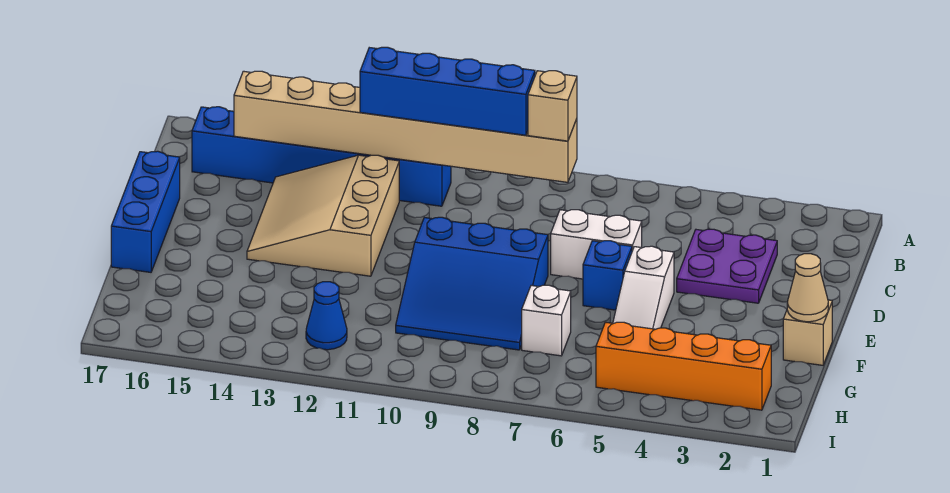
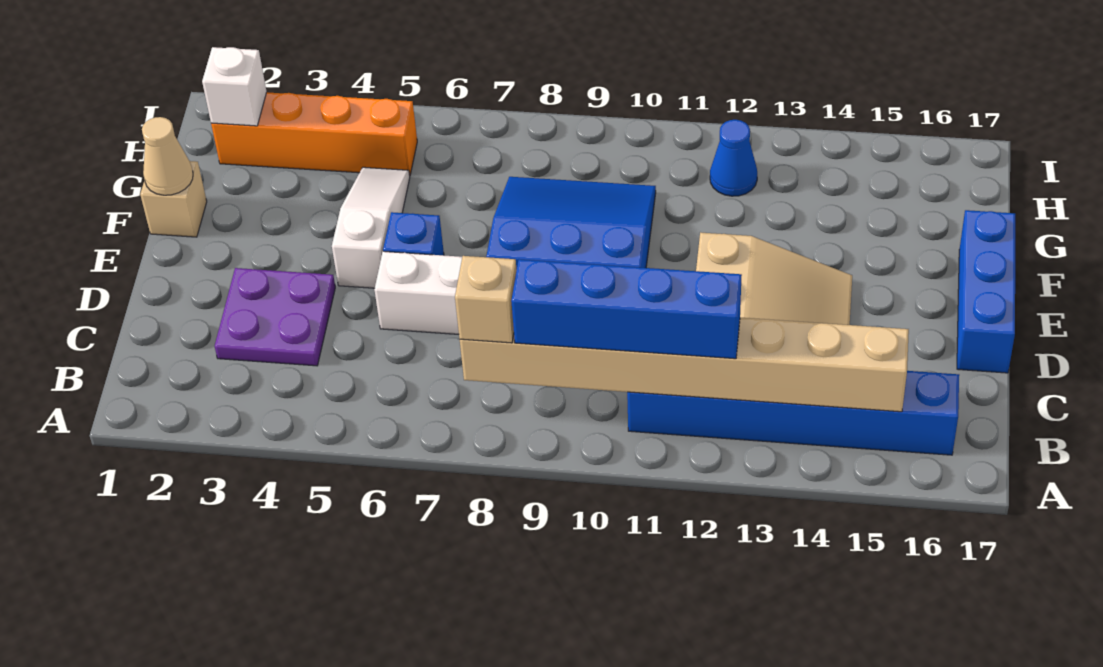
white 1x1 brick [522,285,571,356] -> white 1x1 brick moved to [202,47,267,126]

